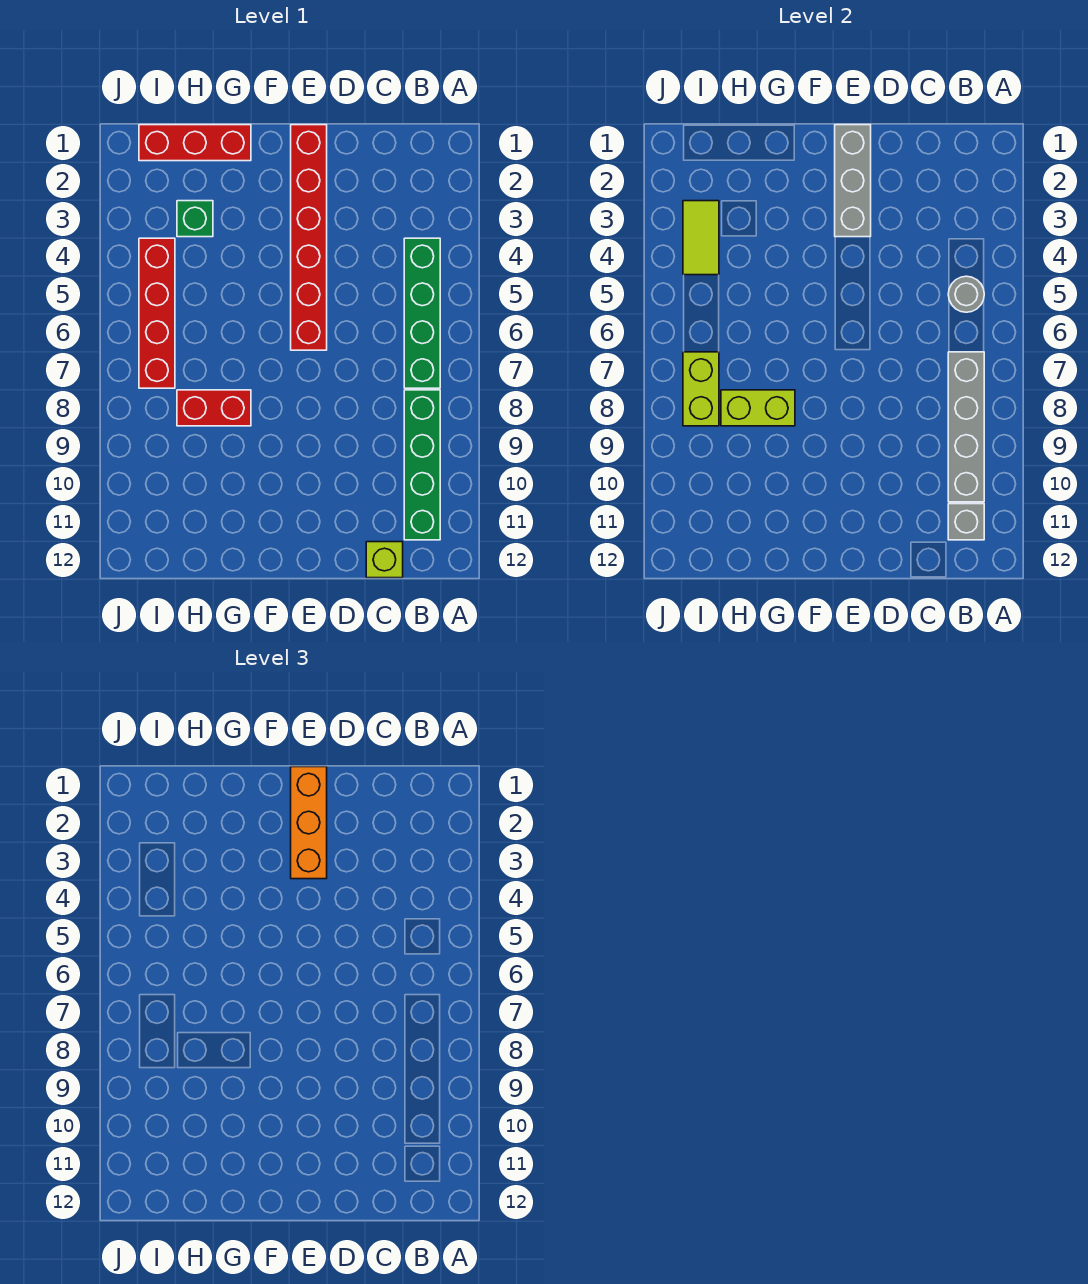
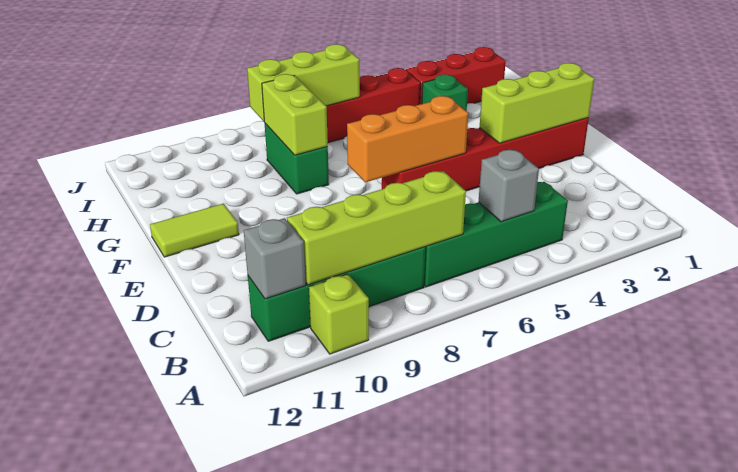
grey 1x1 round brick [948,276,984,312] -> grey 1x1 brick [478,150,539,222]
grey 1x4 brick [948,352,984,502] -> lime 1x4 brick [287,171,466,285]
lime 1x1 brick [366,542,403,578] -> lime 1x1 brick moved to [309,274,369,354]
grey 1x3 brick [835,125,871,237] -> lime 1x3 brick [479,63,595,143]
orange 1x3 brick [291,767,327,879] -> orange 1x3 brick moved to [347,96,468,182]
red 1x3 brick [139,125,251,161] -> red 1x3 brick turned to [405,47,506,104]
red 1x2 brick [177,390,251,426] -> green 1x2 brick [265,124,329,194]
lime 1x2 tile [683,201,719,275] -> lime 1x2 tile moved to [150,204,239,257]
lime 1x2 brick [683,352,719,426] -> lime 1x3 brick [247,44,360,121]

